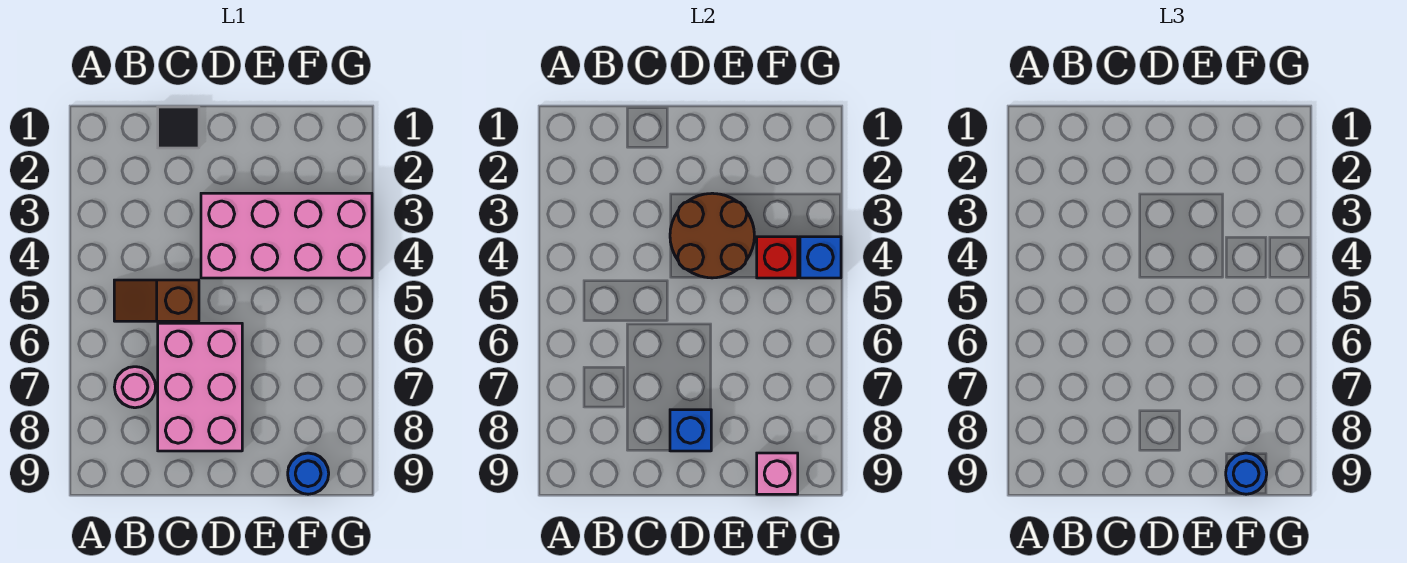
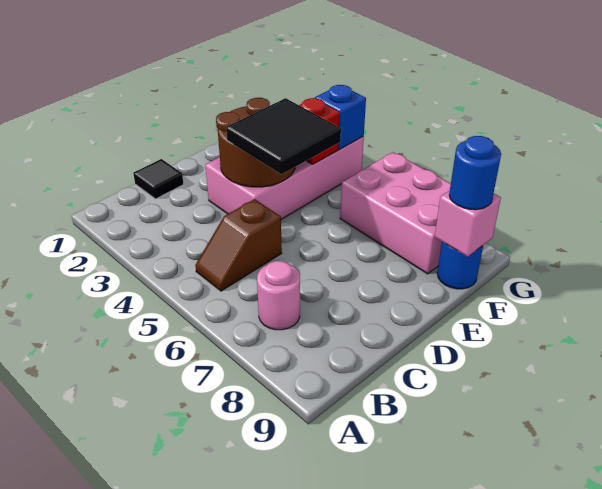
pink 2x3 brick [158,323,242,451] -> pink 2x3 brick moved to [340,152,451,274]
none -> black 2x2 tile [226,98,341,174]
blue 1x1 brick [670,410,711,451] -> none

